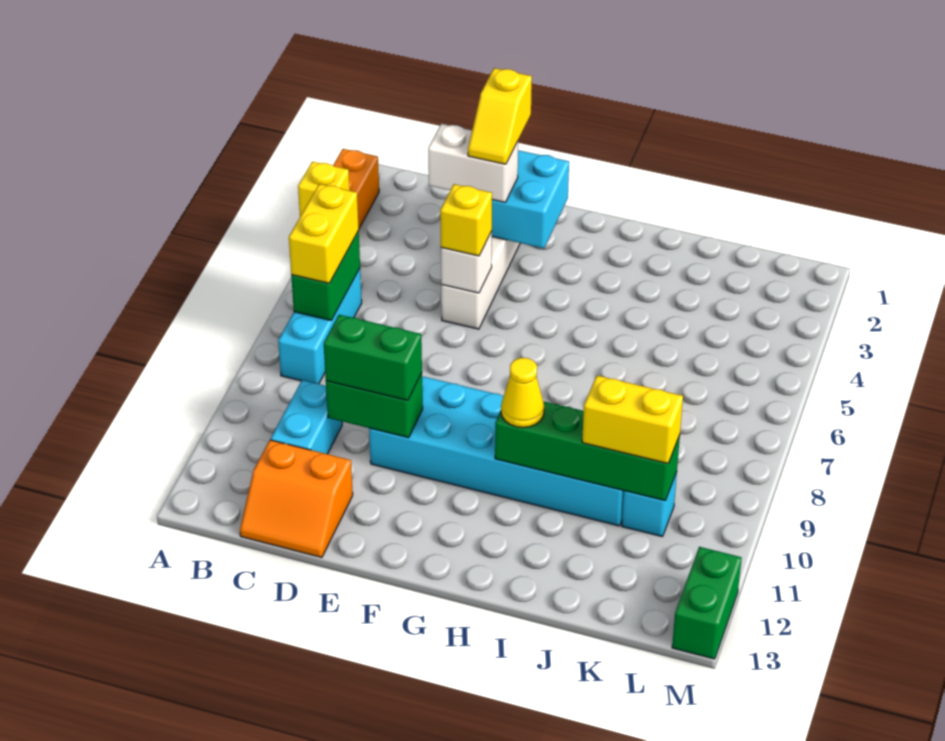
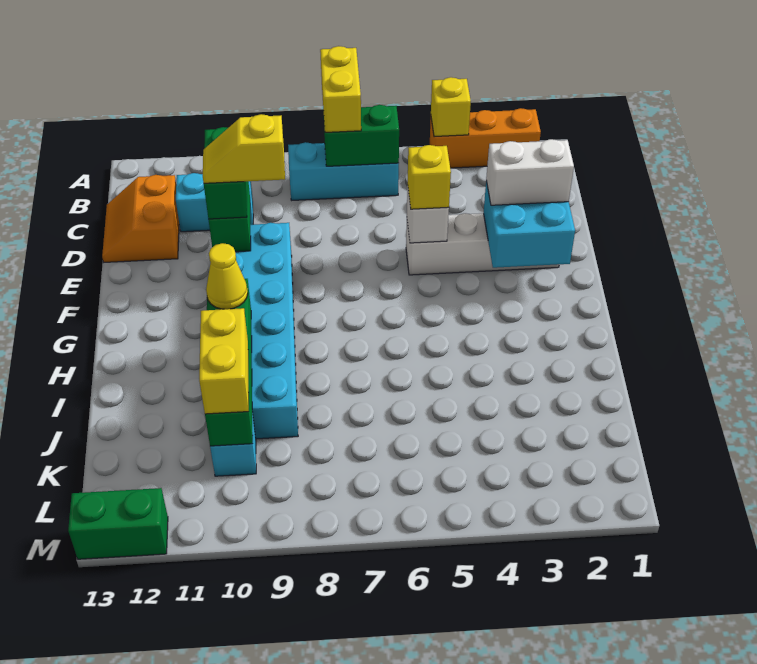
yellow 1x2 brick [289,184,359,283] -> yellow 1x2 brick turned to [320,46,361,132]
white 1x2 brick [428,124,518,202] -> white 1x2 brick turned to [486,139,574,205]
yellow 1x2 slope [468,68,532,164] -> yellow 1x2 slope moved to [203,114,285,183]

